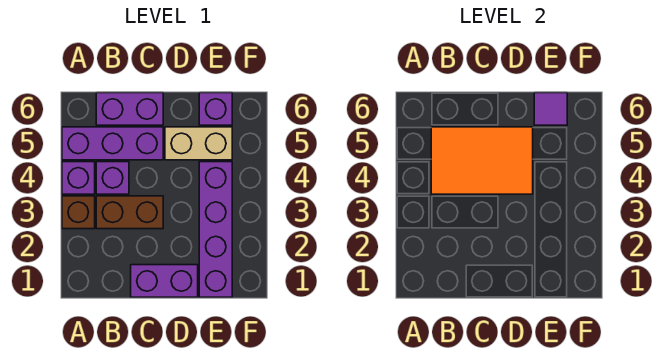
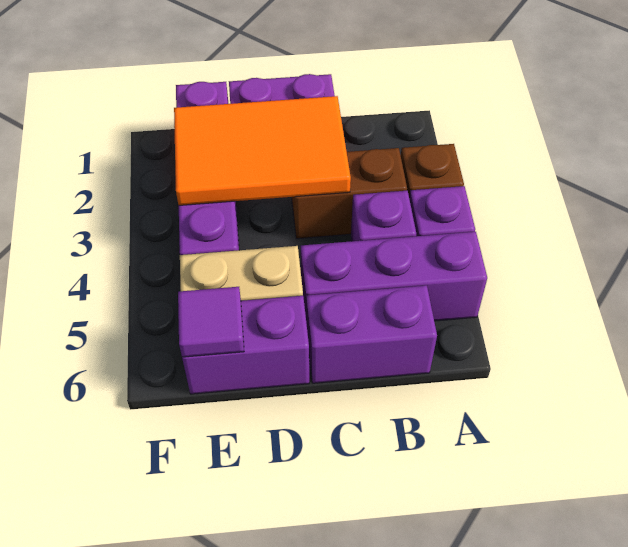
orange 2x3 tile [431,127,533,194] -> orange 2x3 tile moved to [174,96,351,205]
purple 1x1 brick [199,93,232,125] -> purple 1x2 brick [182,296,309,394]

